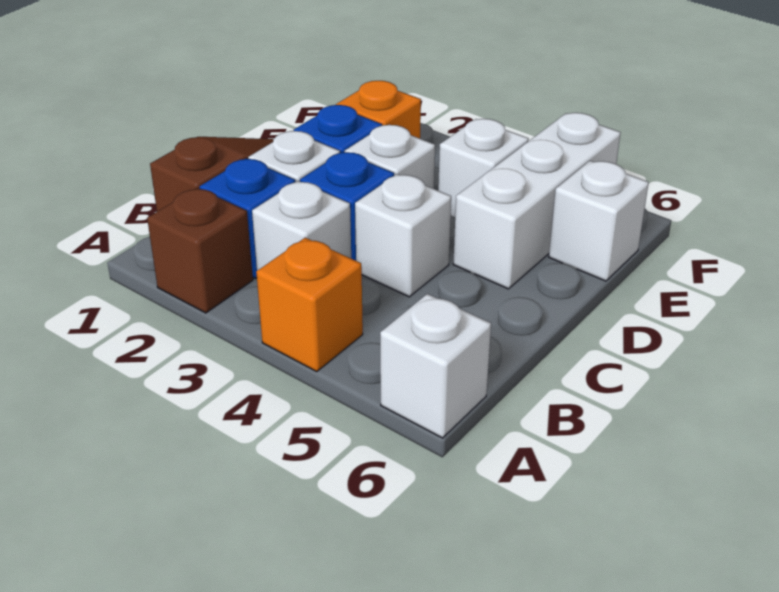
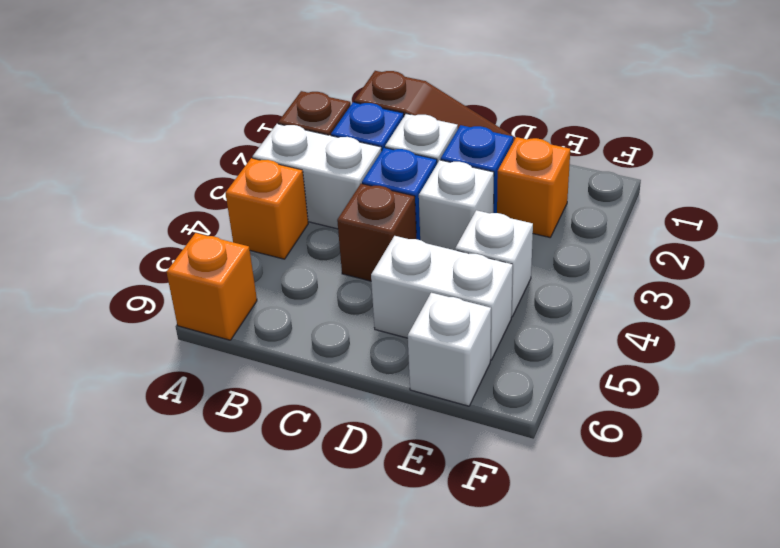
white 1x1 brick [380,294,491,438] -> orange 1x1 brick [167,233,257,340]
white 1x1 brick [252,181,351,271] -> white 1x2 brick [253,124,382,229]
white 1x1 brick [355,174,451,297] -> brown 1x1 brick [337,184,416,281]
white 1x3 brick [453,113,621,289] -> white 1x2 brick [371,236,513,360]

